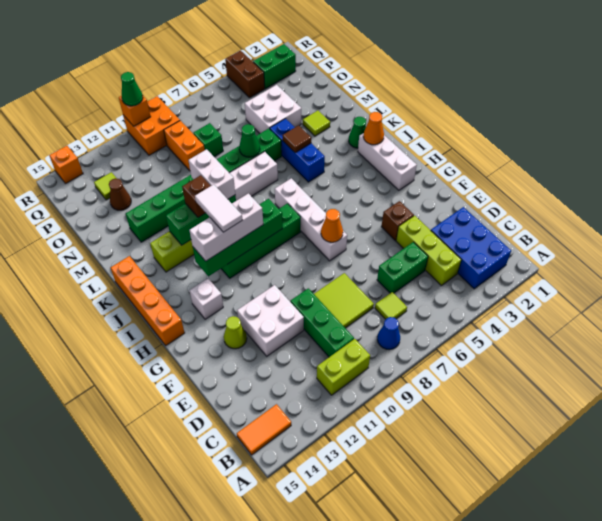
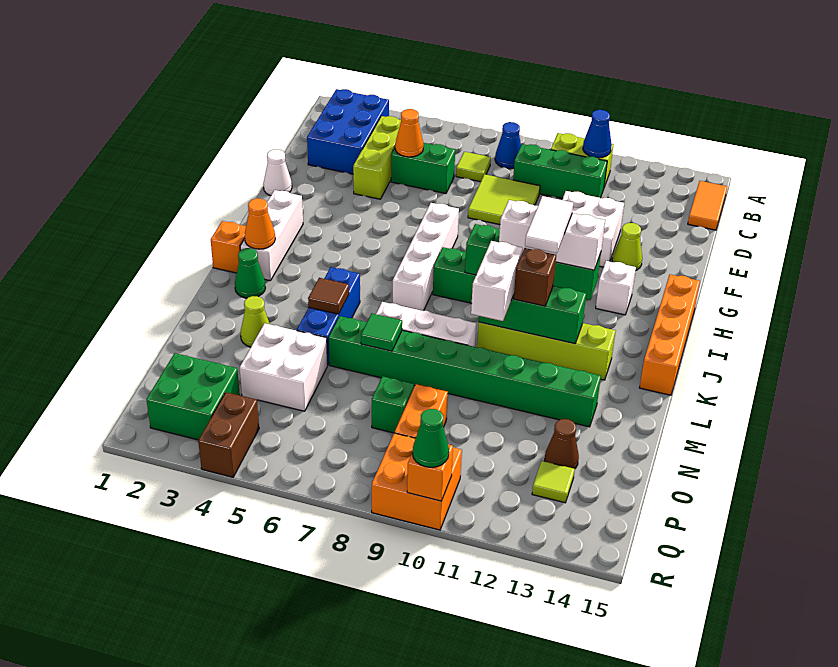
none -> blue 1x1 cone [583,110,612,158]
orange 1x2 tile [237,404,291,455] -> orange 1x2 tile turned to [688,181,727,230]
green 1x3 brick [290,288,354,357] -> green 1x3 brick turned to [513,144,607,199]
none -> white 1x1 cone [263,149,292,196]
brown 1x1 brick [381,201,414,240] -> none
orange 1x1 cone [321,209,343,242] -> orange 1x1 cone moved to [395,109,424,157]
lime 1x1 tile [303,111,330,136] -> lime 1x1 cone [240,296,270,347]
green 1x1 cone [239,124,260,157] -> green 1x1 tile [361,314,402,351]
green 1x2 brick [253,44,296,89] -> green 2x2 brick [146,353,240,440]
orange 1x1 brick [49,146,83,184] -> orange 1x1 brick moved to [211,221,246,273]

